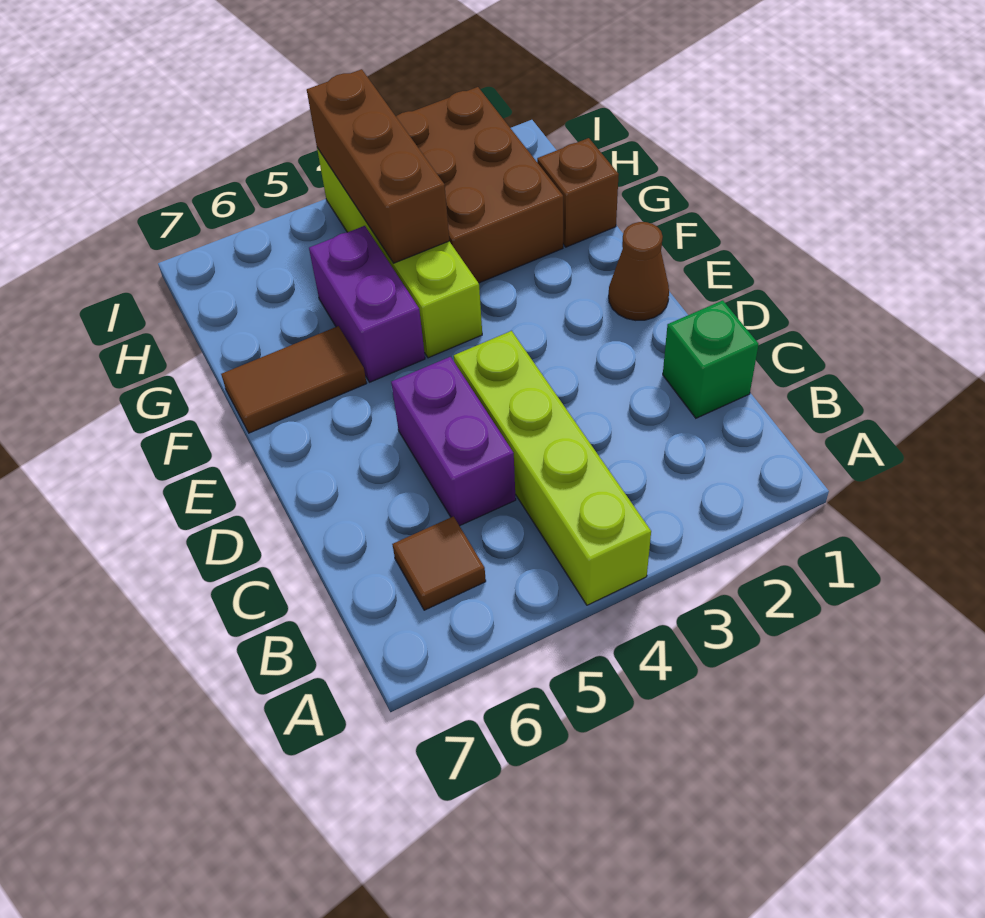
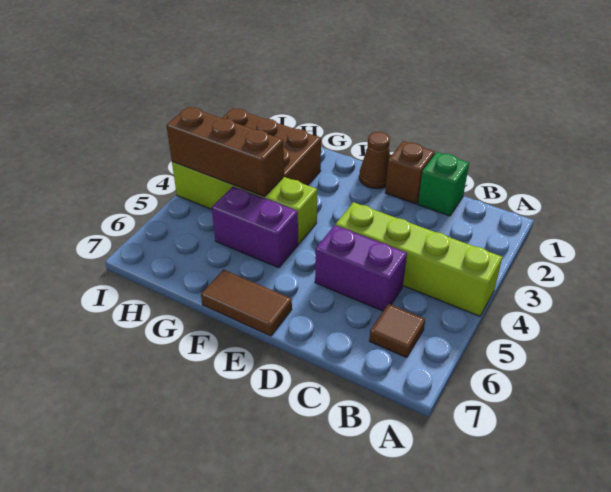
brown 1x2 tile [221,326,367,433] -> brown 1x2 tile turned to [201,270,292,336]
brown 1x1 brick [537,138,619,247] -> brown 1x1 brick moved to [385,141,435,204]

